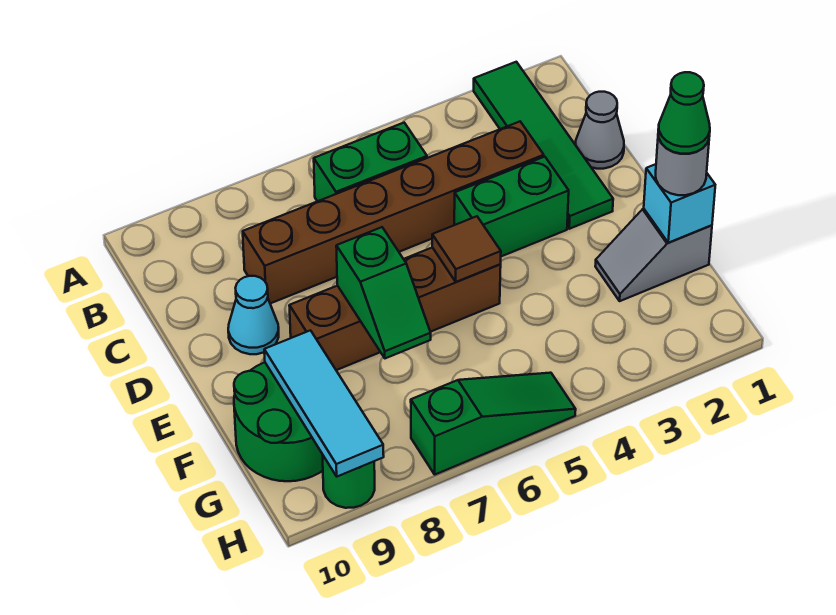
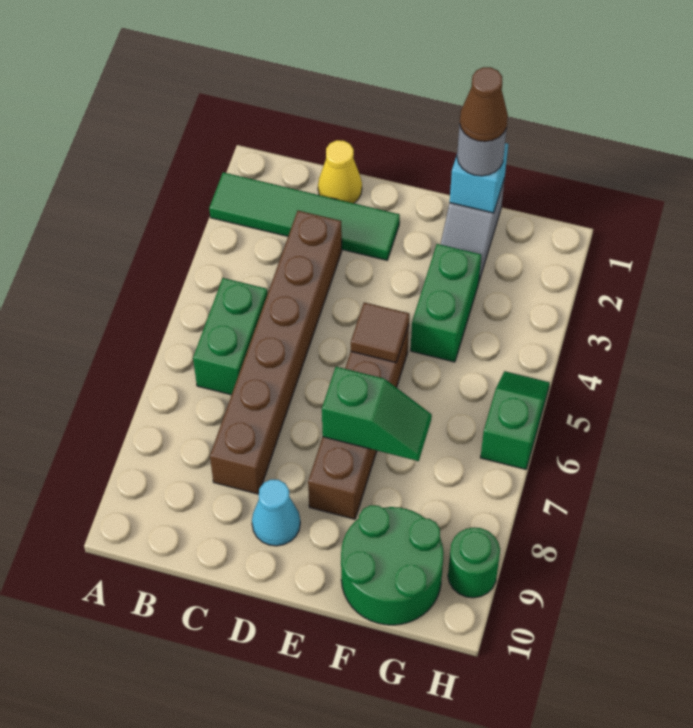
grey 1x1 cone [575,92,624,169] -> yellow 1x1 cone [318,140,362,203]
green 1x2 brick [454,157,569,256] -> green 1x2 brick moved to [411,244,481,362]
green 1x1 cone [658,72,710,154] -> brown 1x1 cone [460,67,508,142]
cyan 1x3 tile [264,330,384,476] -> none
green 1x3 slope [411,373,576,474] -> green 1x2 slope [480,371,550,469]

